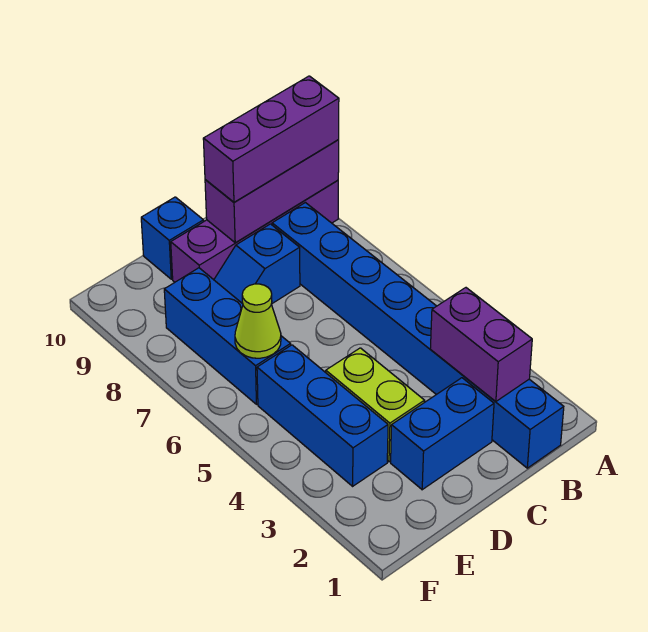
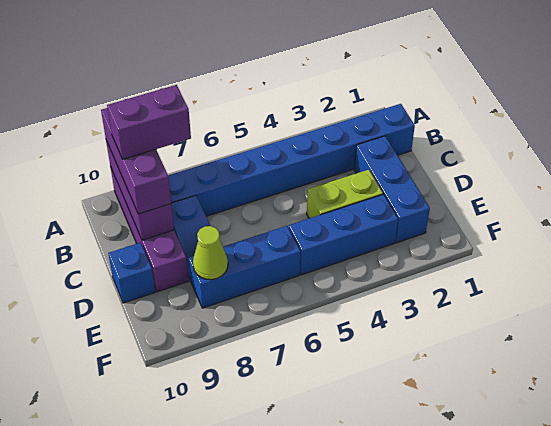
purple 1x2 brick [430,288,532,401] -> purple 1x2 brick moved to [107,85,191,159]
blue 1x2 brick [391,378,494,490] -> blue 1x3 brick [354,136,430,243]
lime 1x1 cone [235,284,281,358] -> lime 1x1 cone moved to [193,226,228,280]

